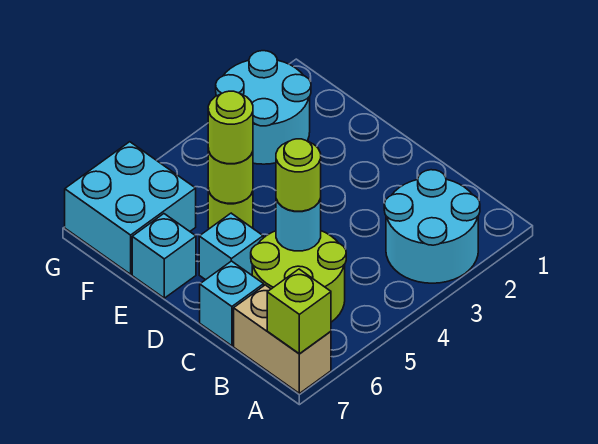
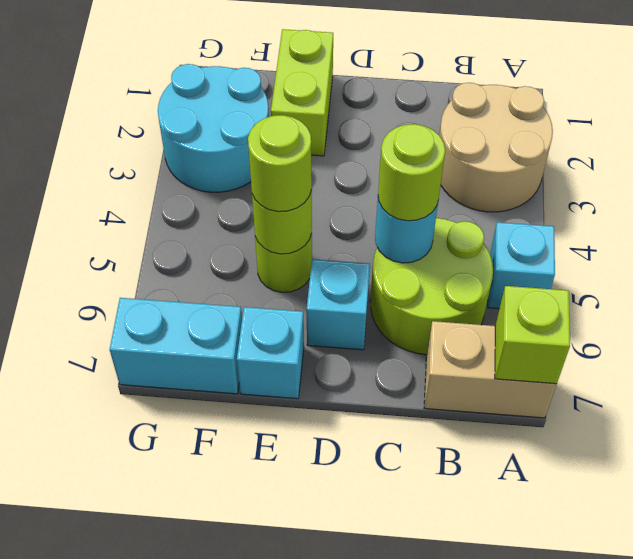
cyan 2x2 round brick [384,170,480,283] -> tan 2x2 round brick [439,83,553,212]
cyan 1x1 brick [200,261,264,346] -> cyan 1x1 brick moved to [488,222,555,309]
none -> lime 1x2 brick [271,29,333,156]
cyan 2x2 brick [65,142,196,274] -> cyan 1x2 brick [110,298,242,394]

